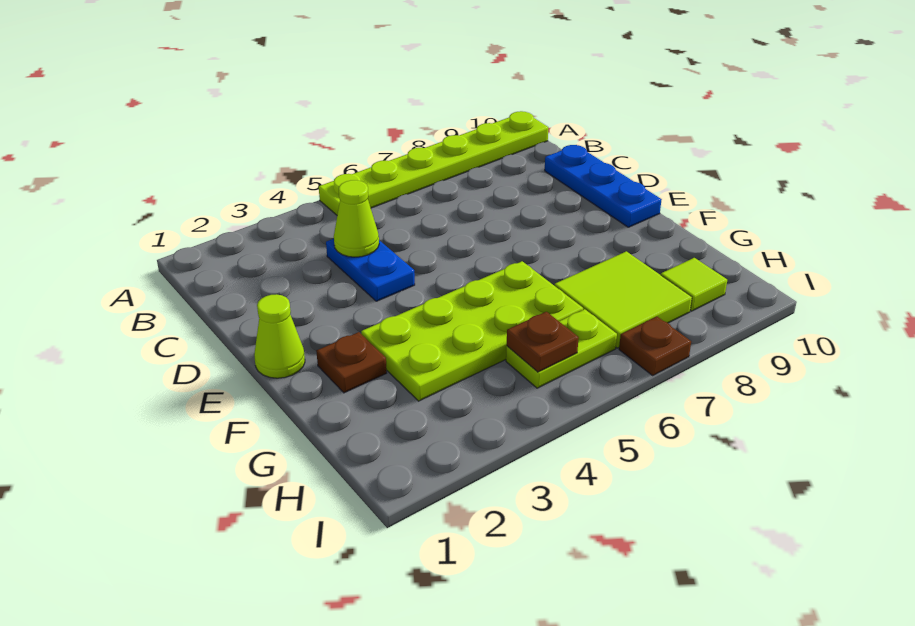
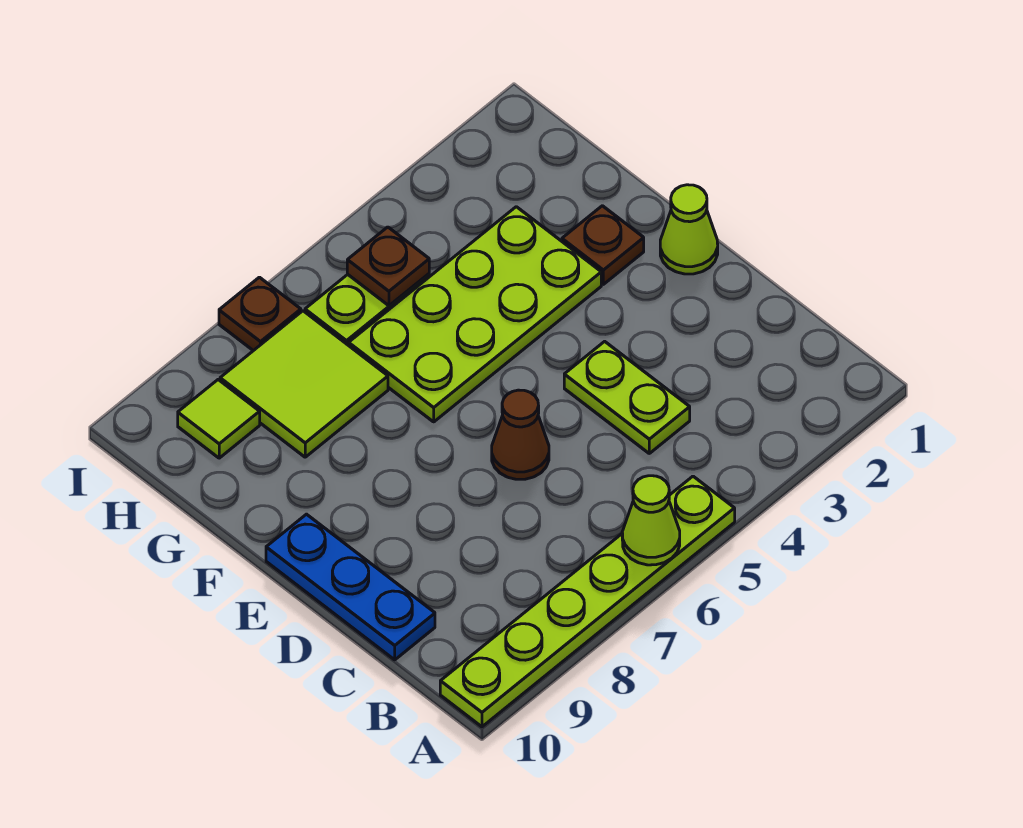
blue 1x2 plate [326,239,415,301] -> lime 1x2 plate [564,341,690,453]
lime 1x1 cone [334,180,379,257] -> lime 1x1 cone moved to [622,476,680,565]
none -> brown 1x1 cone [492,390,549,479]

